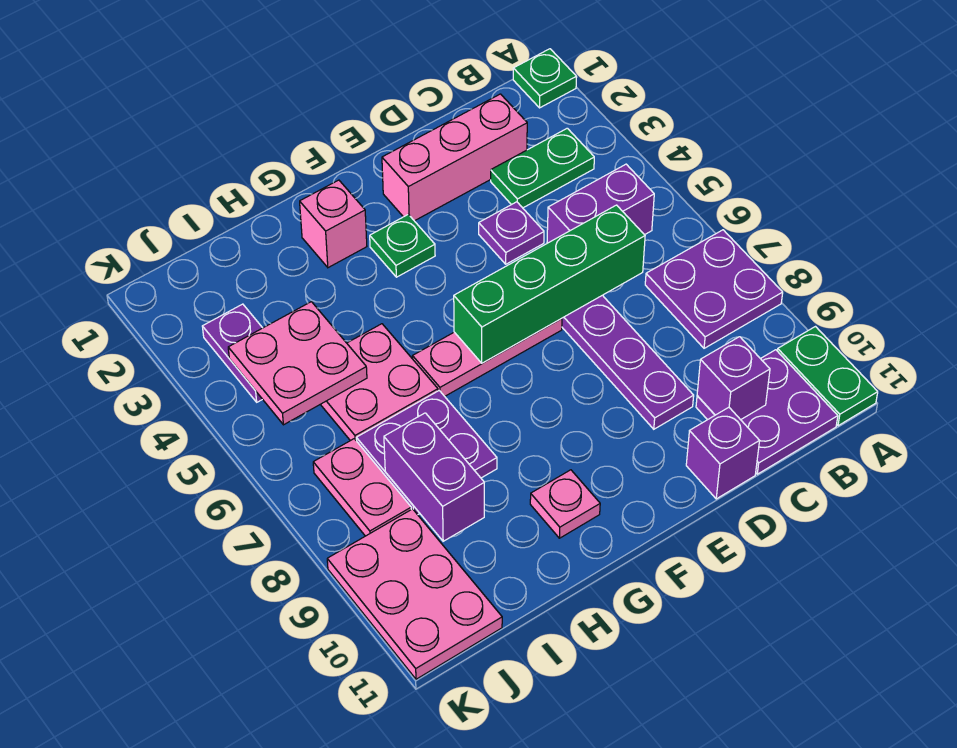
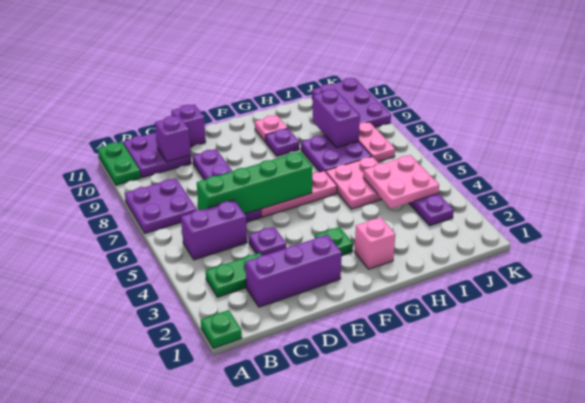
pink 1x3 brick [382,94,527,221] -> purple 1x3 brick [246,235,342,307]
none -> purple 1x1 plate [266,129,299,156]
pink 2x3 plate [327,509,502,679] -> purple 2x3 plate [312,78,391,127]

